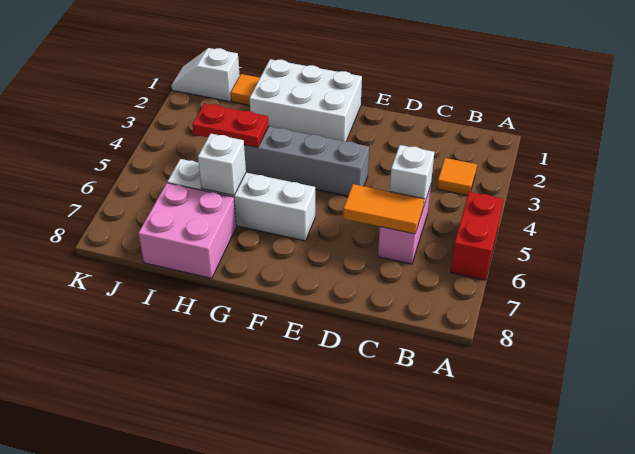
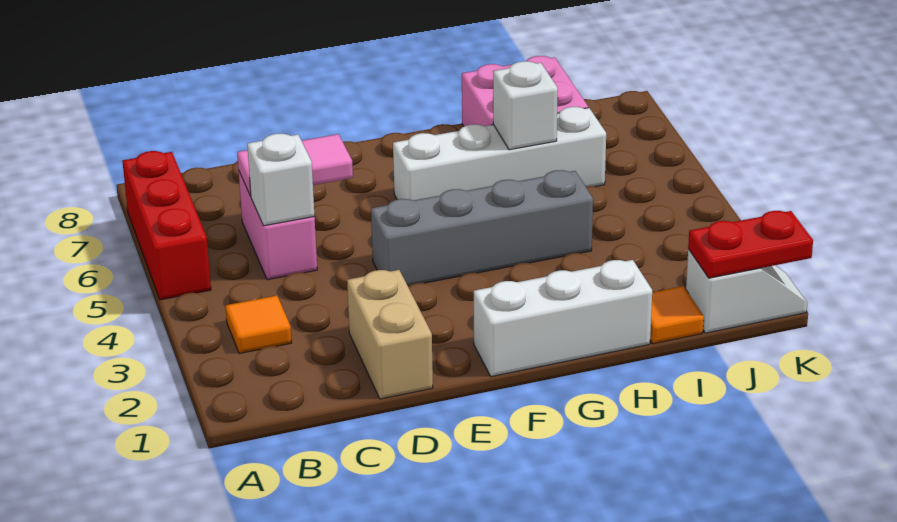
red 1x2 brick [451,192,503,280] -> red 1x3 brick [122,151,211,300]
orange 1x2 tile [343,184,424,234] -> pink 1x2 tile [237,134,353,196]
none -> tan 1x2 brick [347,270,433,399]
white 2x3 brick [249,59,362,142] -> white 1x3 brick [474,260,652,377]
red 1x2 plate [192,104,269,147] -> red 1x2 plate moved to [688,211,813,278]

